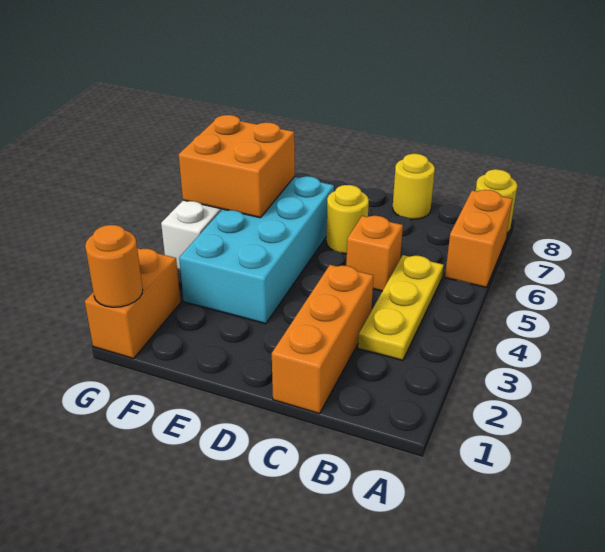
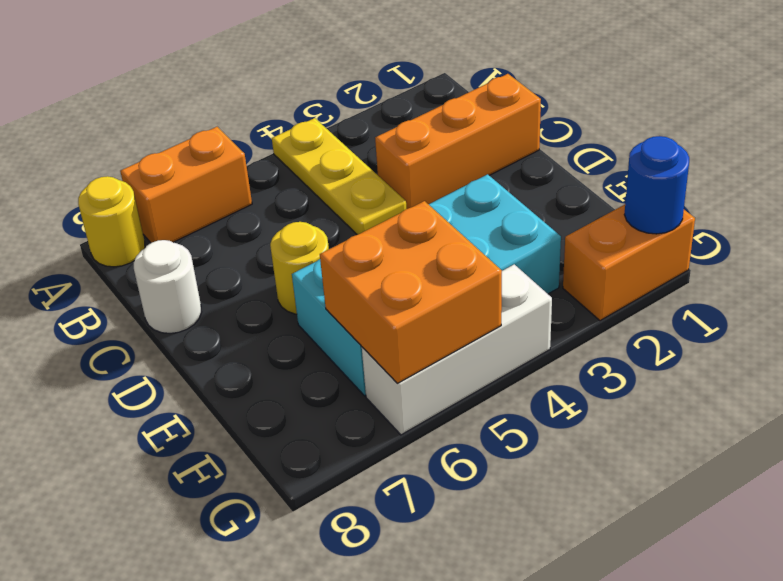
yellow 1x3 plate [358,255,444,361] -> yellow 1x3 plate turned to [272,118,406,235]
orange 1x1 brick [346,216,403,291] -> none
yellow 1x1 round brick [393,154,435,219] -> white 1x1 round brick [134,240,201,333]
orange 1x1 round brick [85,225,143,307] -> blue 1x1 round brick [624,136,689,234]

